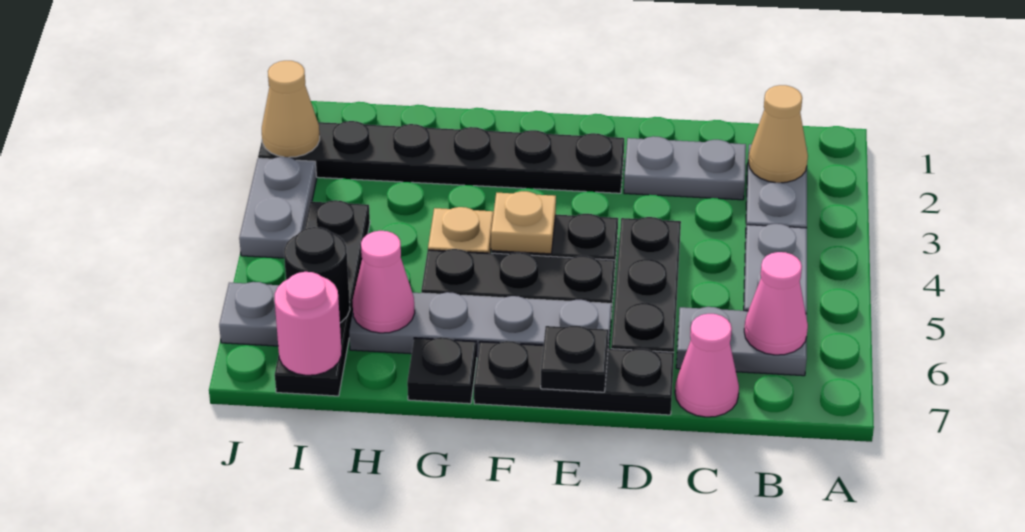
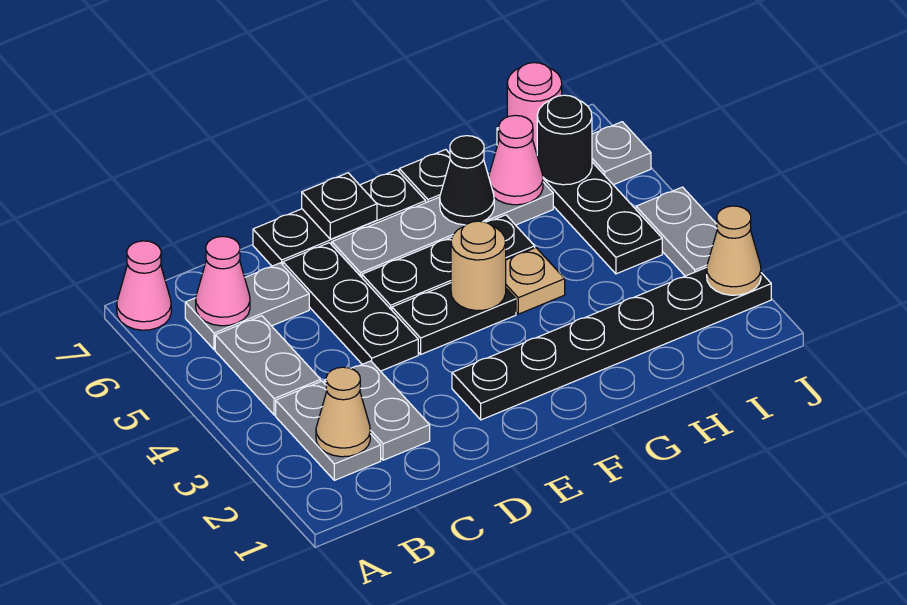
grey 1x2 plate [624,136,746,200] -> grey 1x2 plate turned to [324,361,430,460]
pink 1x1 cone [675,314,739,417] -> pink 1x1 cone moved to [117,241,171,330]
tan 1x1 plate [491,191,556,254] -> tan 1x1 round brick [451,221,506,311]
none -> black 1x1 cone [440,136,494,225]

